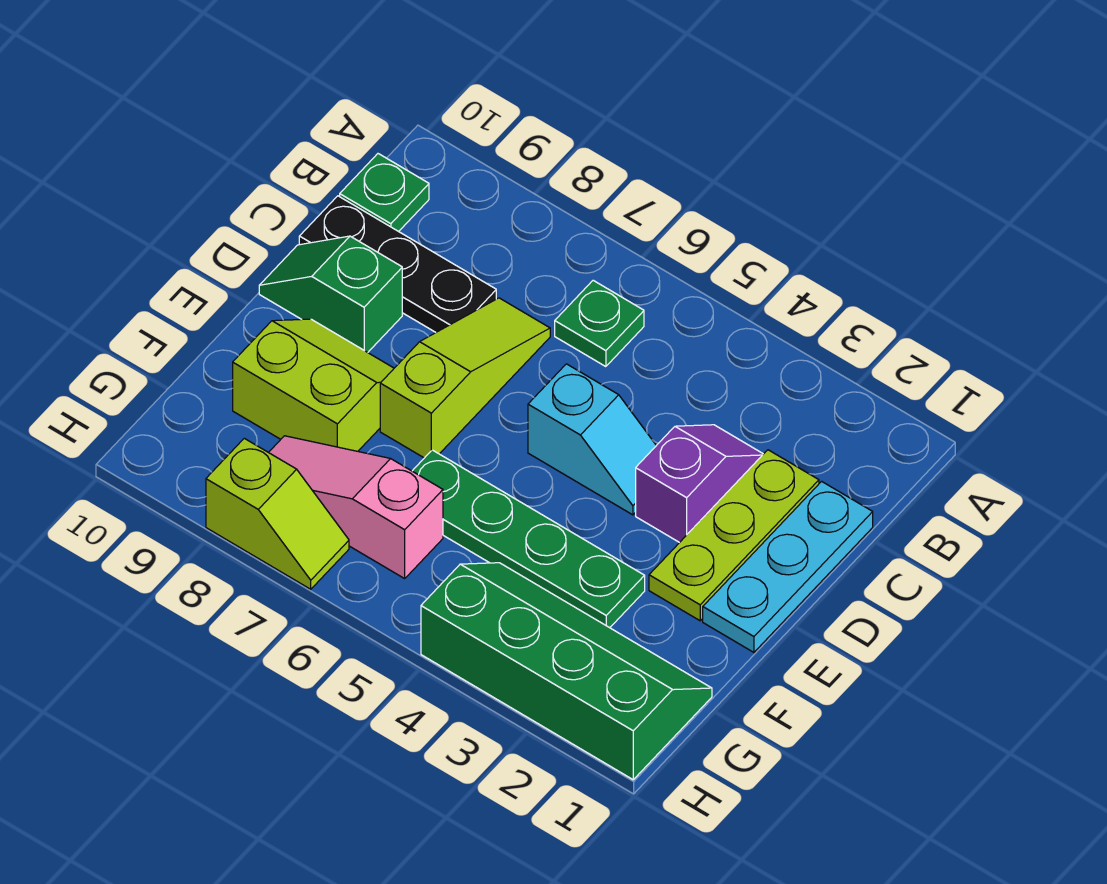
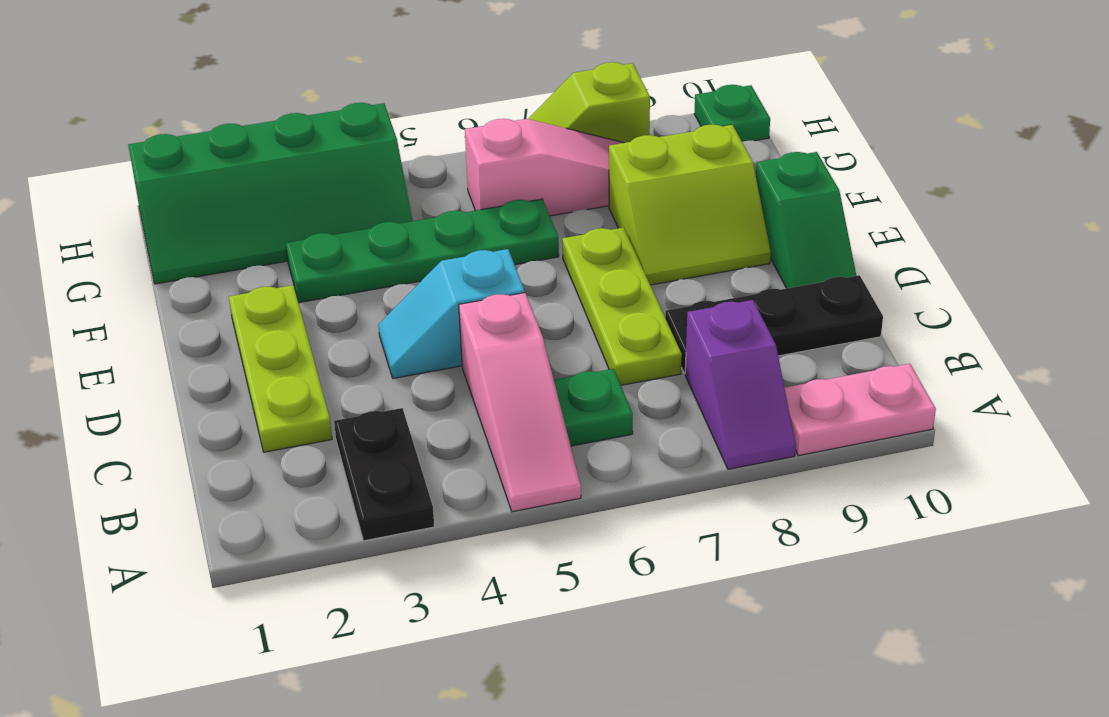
none -> black 1x2 plate [334,408,434,541]
none -> pink 1x3 slope [459,293,581,512]
none -> pink 1x2 plate [784,364,936,456]
green 1x1 plate [340,154,429,232] -> green 1x1 plate moved to [694,85,770,142]
cyan 1x3 plate [703,481,873,652] -> none
purple 1x2 slope [636,425,763,543] -> purple 1x2 slope moved to [685,300,796,469]
lime 1x3 slope [380,298,550,458] -> lime 1x3 plate [562,228,682,385]
green 1x2 slope [259,236,402,352] -> green 1x2 slope turned to [756,152,856,288]

